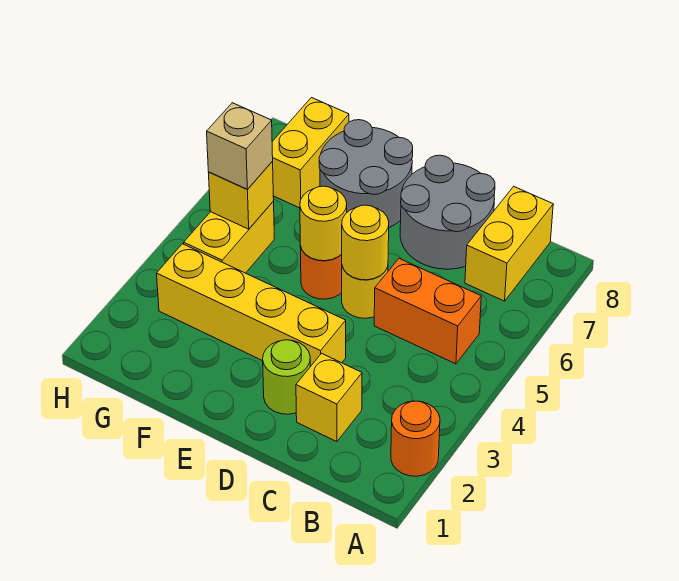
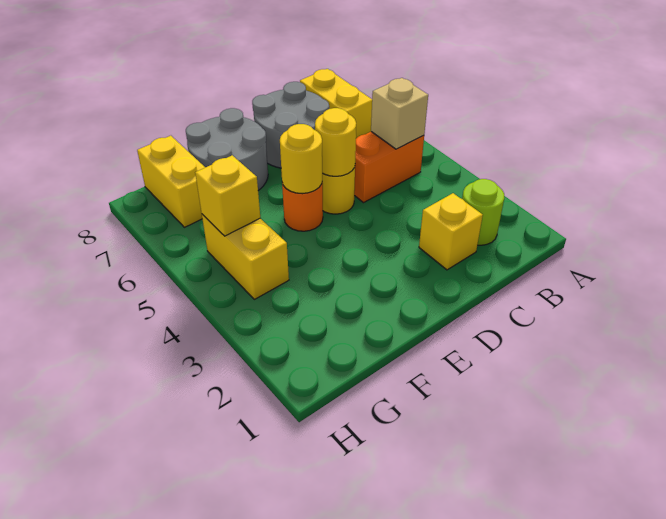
orange 1x1 round brick [391,401,440,476] -> none
lime 1x1 round brick [263,340,310,414] -> lime 1x1 round brick moved to [462,179,504,245]
yellow 1x4 brick [157,244,346,367] -> none
tan 1x1 brick [207,103,273,189] -> tan 1x1 brick moved to [371,78,428,149]

